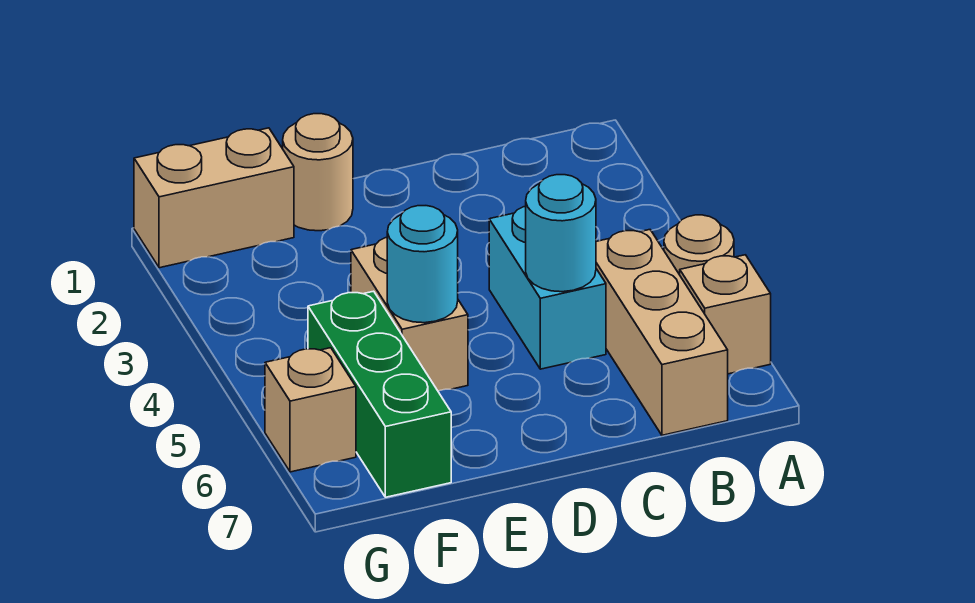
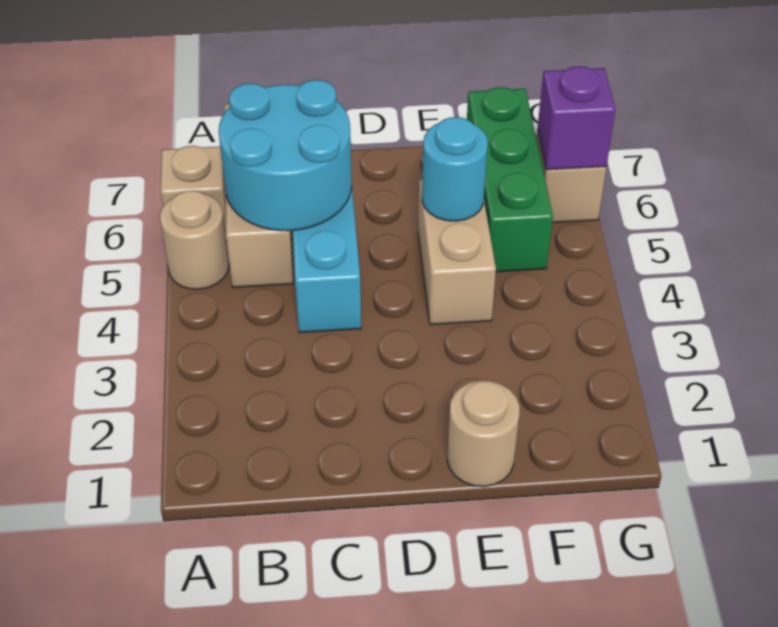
cyan 1x1 round brick [526,175,596,292] -> cyan 2x2 round brick [219,80,352,231]
tan 1x2 brick [134,128,294,268] -> none
none -> purple 1x1 brick [537,66,616,170]

